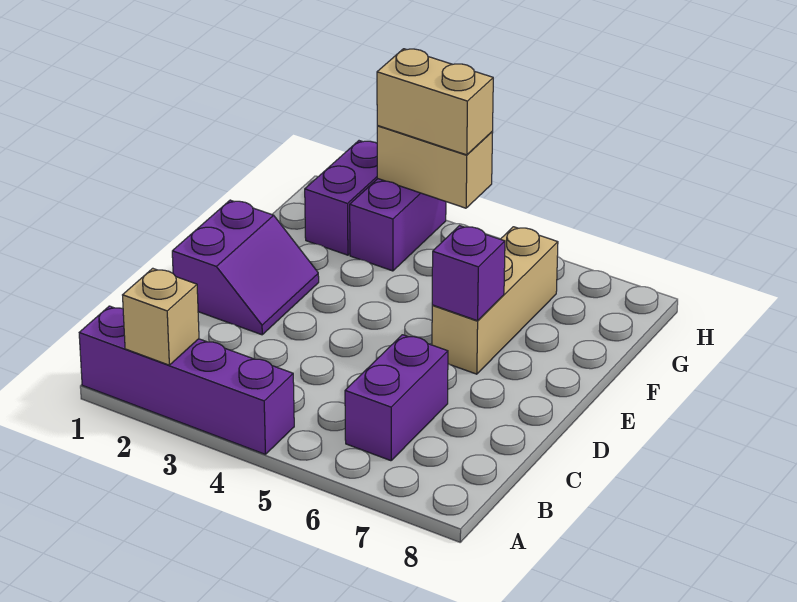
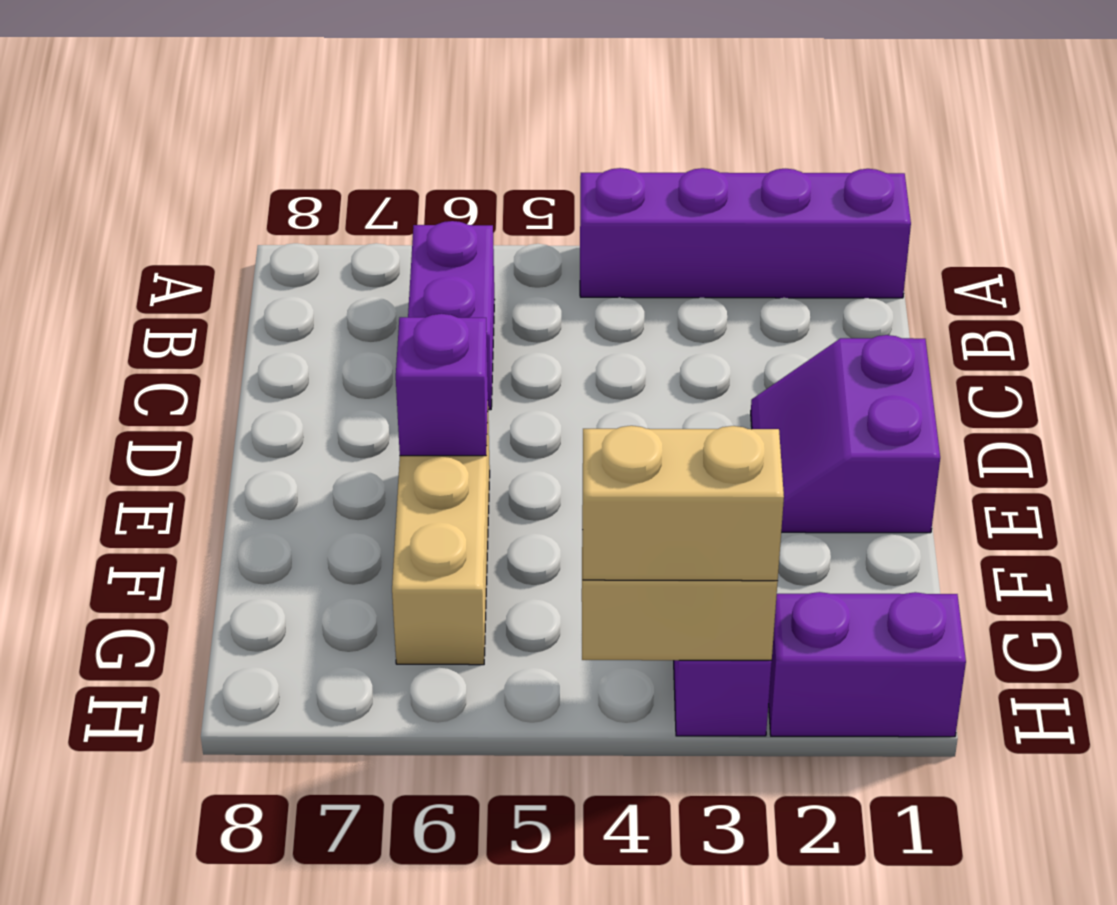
tan 1x1 brick [123,268,199,365] -> none
purple 1x2 brick [305,141,378,255] -> purple 1x2 brick turned to [769,592,966,737]

